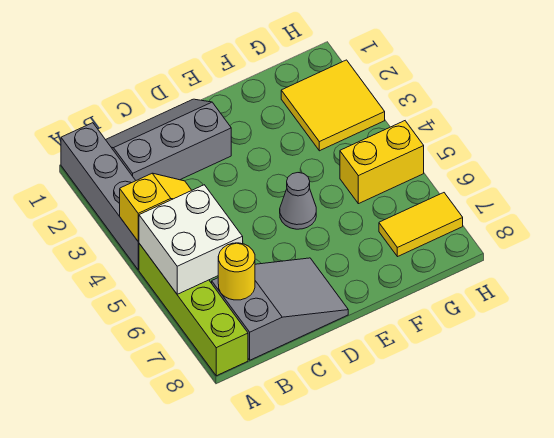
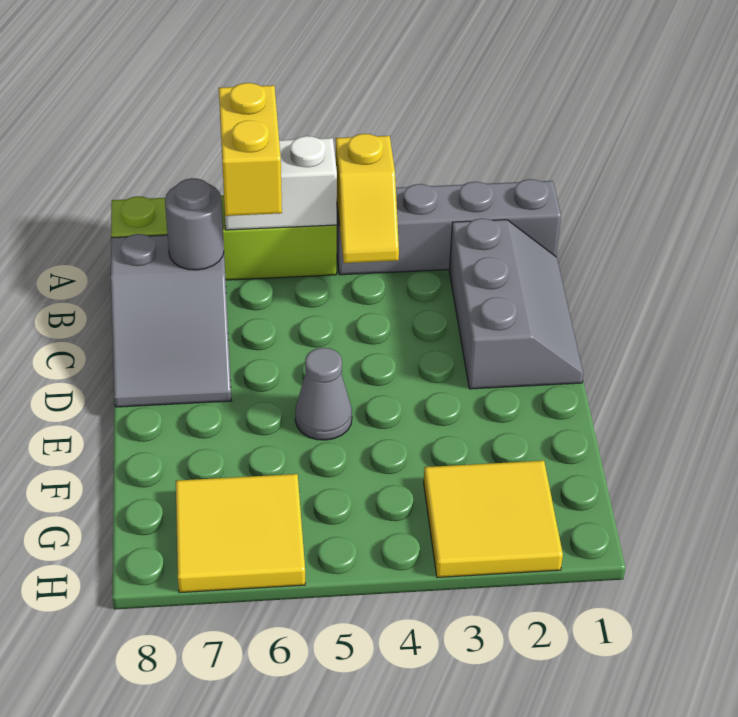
white 2x2 brick [139,185,243,294] -> white 1x2 brick [223,136,337,230]
yellow 1x1 round brick [218,243,255,300] -> grey 1x1 round brick [165,178,224,270]
yellow 1x2 brick [340,121,424,204] -> yellow 1x2 brick moved to [219,83,282,216]
yellow 1x2 tile [379,193,463,257] -> yellow 2x2 tile [176,474,305,593]

